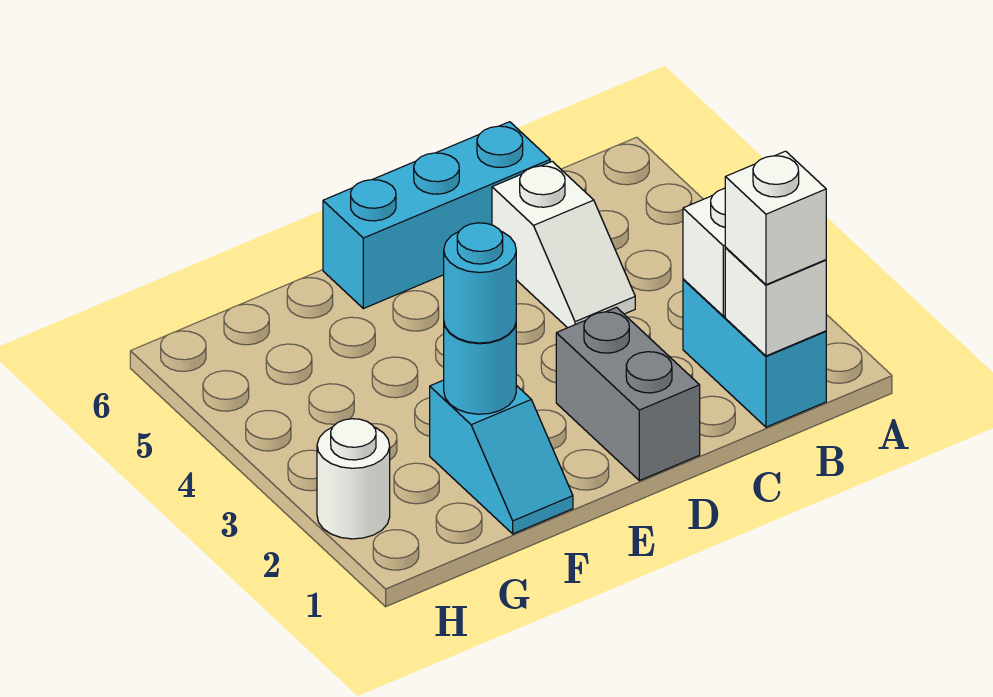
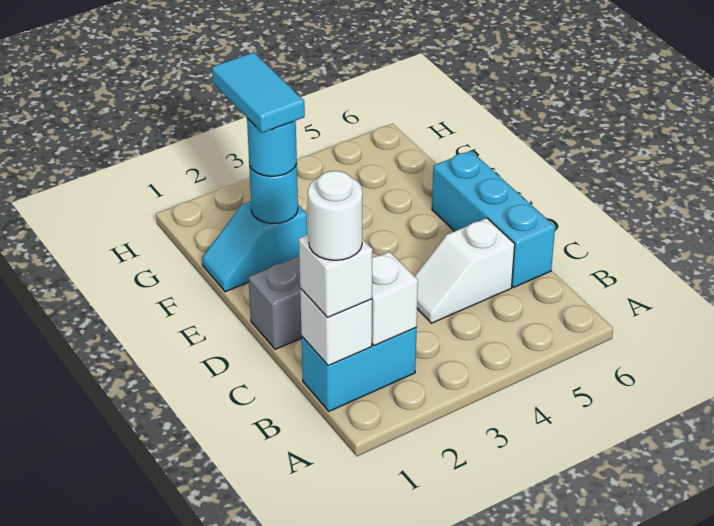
none -> cyan 1x2 tile [212,52,305,133]
white 1x1 round brick [317,419,390,539] -> white 1x1 round brick moved to [308,171,362,260]

